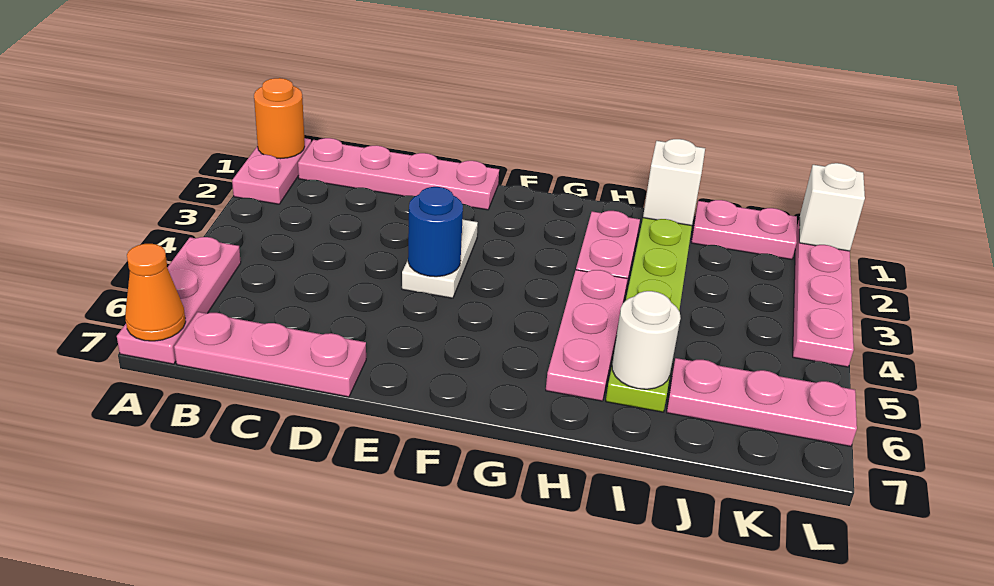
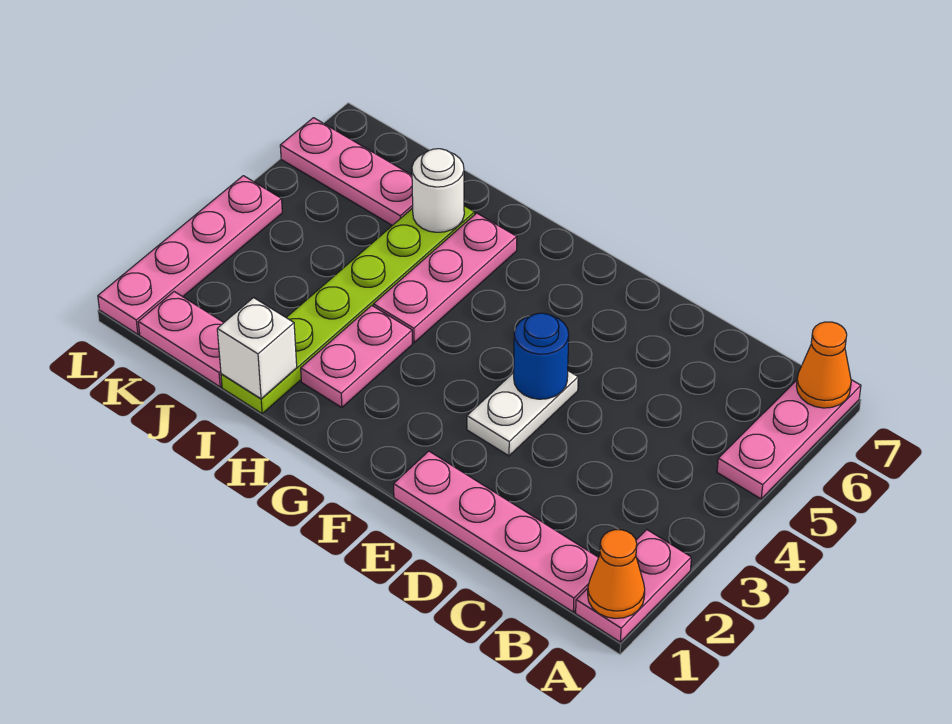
orange 1x1 round brick [254,78,305,159] -> orange 1x1 cone [588,530,645,618]
pink 1x3 plate [174,312,366,397] -> none
white 1x1 brick [799,163,865,251] -> none

